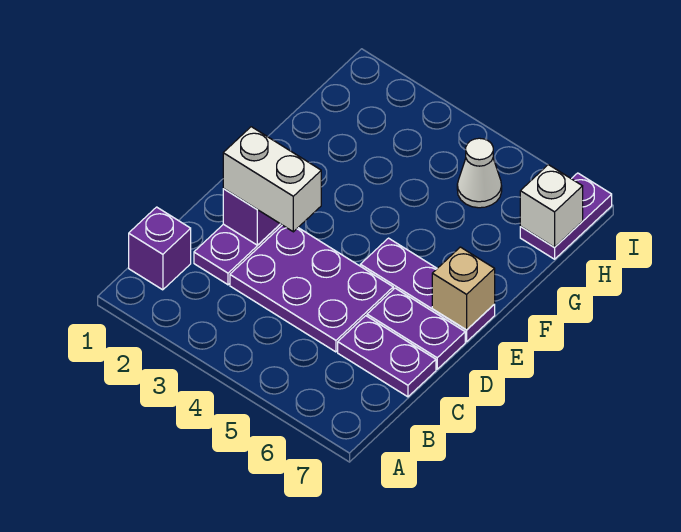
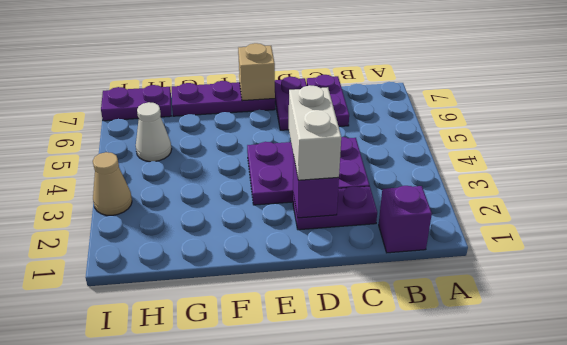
purple 2x3 plate [230,225,393,352] -> purple 2x3 plate turned to [247,137,370,205]
purple 1x3 plate [360,238,495,342] -> purple 1x3 plate turned to [172,81,275,116]
white 1x1 brick [520,165,583,247] -> none
none -> tan 1x1 cone [93,152,132,215]

